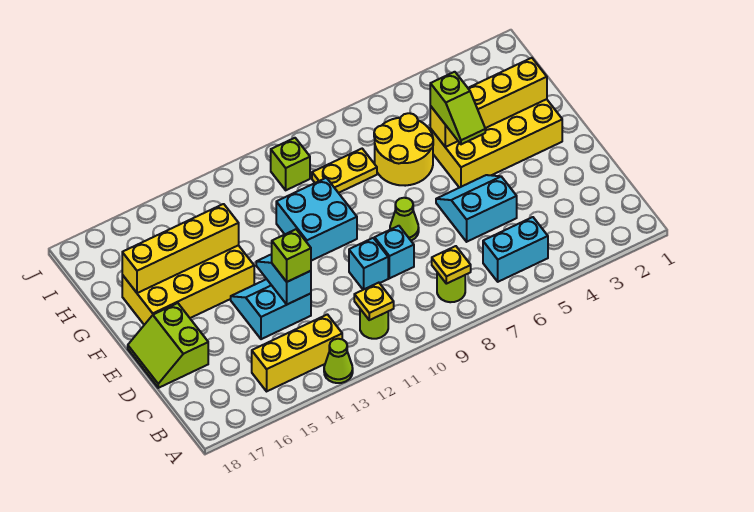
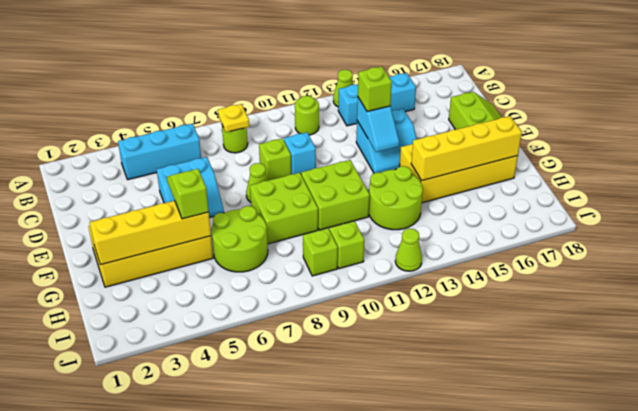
cyan 1x2 brick [483,217,548,282] -> cyan 1x3 brick [118,124,201,180]
yellow 1x1 plate [354,283,394,320] -> none
yellow 1x3 brick [252,314,342,391] -> cyan 1x3 brick [338,73,416,126]
cyan 1x1 brick [375,226,414,278] -> lime 1x1 brick [259,138,291,180]
none -> lime 2x2 brick [250,173,318,244]
cyan 2x2 brick [276,178,357,261] -> lime 2x2 brick [301,160,370,230]
yellow 2x2 round brick [374,113,433,186] -> lime 2x2 round brick [212,206,268,272]
none -> lime 2x2 round brick [369,166,423,230]
yellow 1x2 plate [312,149,377,193] -> none
none -> lime 1x1 brick [303,228,338,276]
none -> lime 1x1 cone [395,229,422,271]

